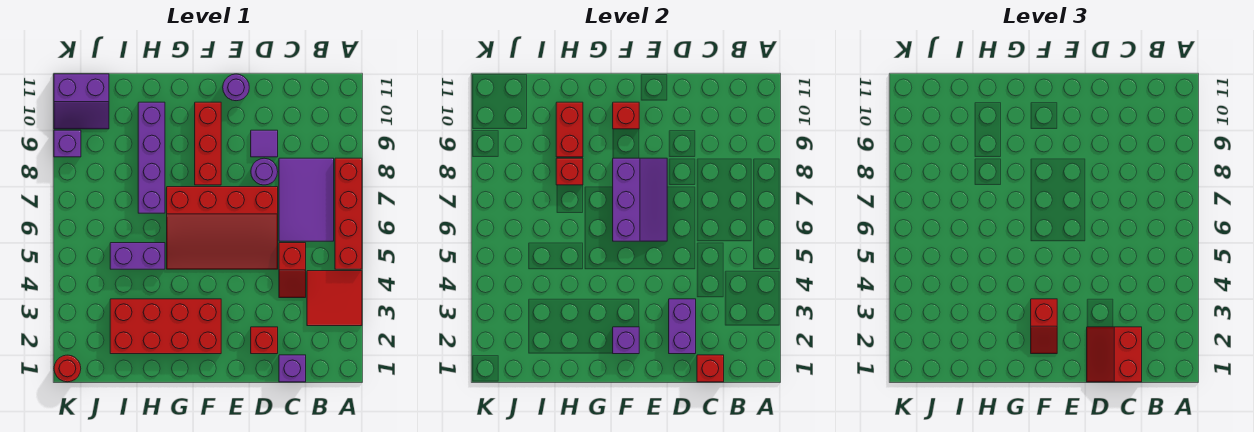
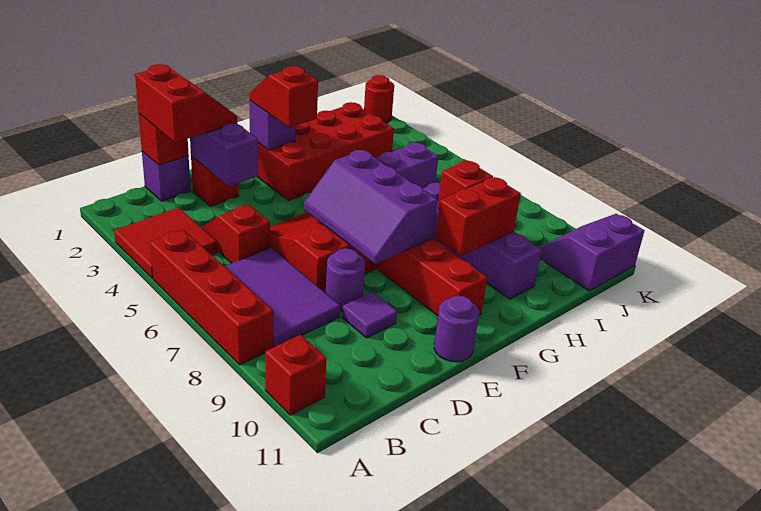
red 1x1 brick [613,102,639,129] -> red 1x1 brick moved to [265,335,327,415]
red 1x2 brick [556,102,583,157] -> red 1x2 brick turned to [435,177,521,256]
purple 1x1 brick [54,130,81,157] -> none

